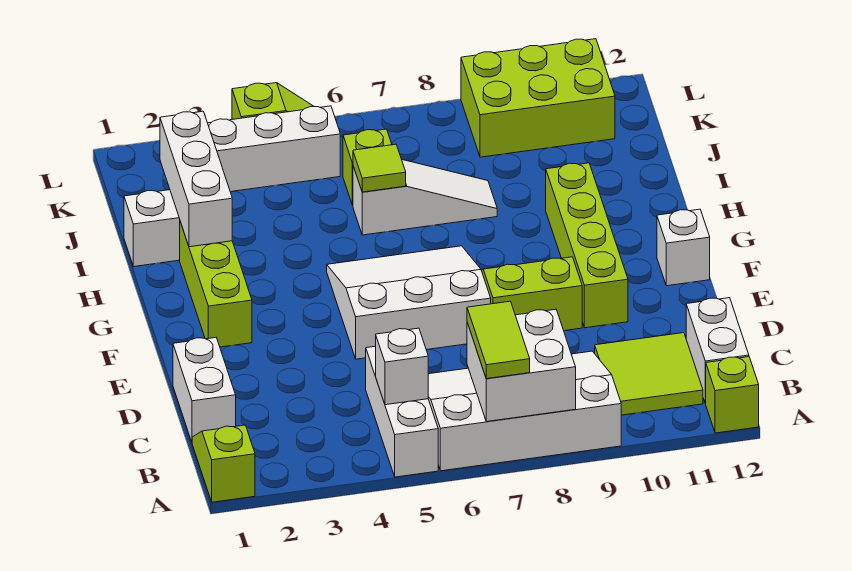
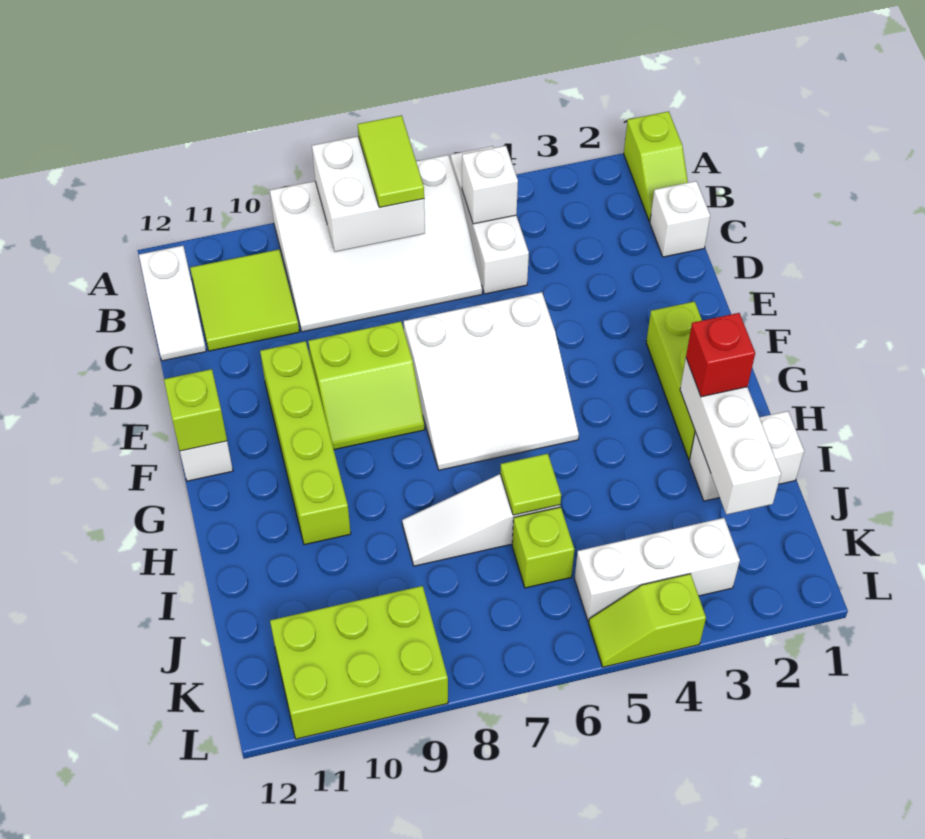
lime 1x1 brick [705,357,759,433] -> lime 1x1 brick moved to [164,369,227,451]
white 1x2 brick [686,298,749,403] -> white 1x2 slope [139,246,206,361]
white 1x2 brick [173,338,236,442] -> white 1x1 brick [650,181,710,257]
none -> red 1x1 brick [686,313,755,397]

